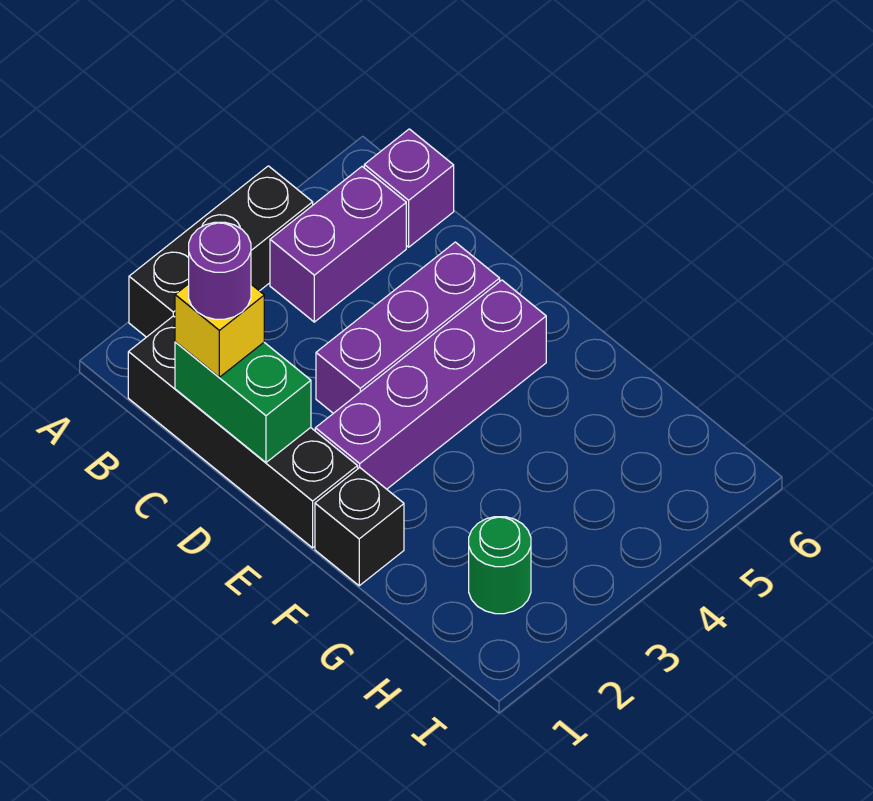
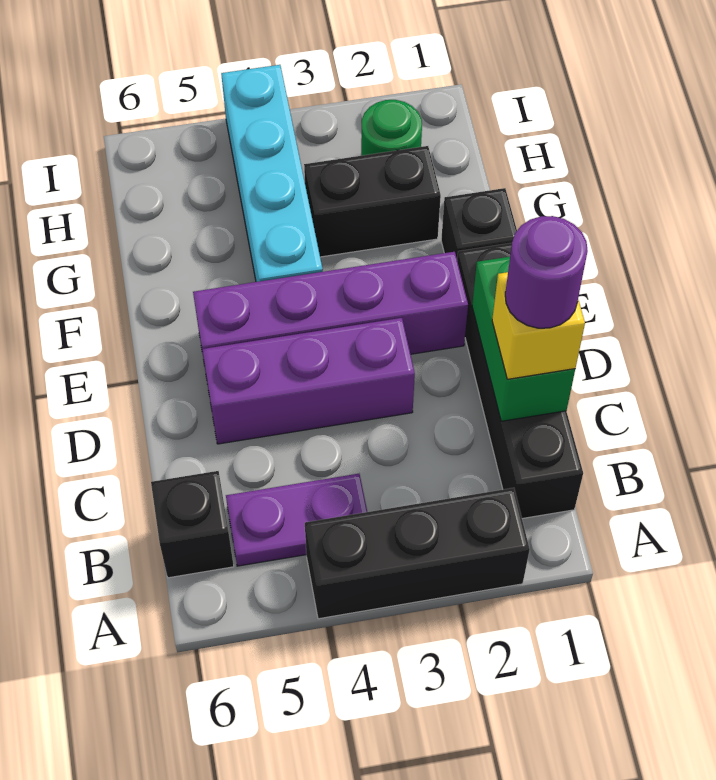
purple 1x2 brick [270,167,406,322] -> purple 1x2 plate [226,474,367,566]
purple 1x1 brick [364,129,454,247] -> black 1x1 brick [151,471,234,578]
none -> cyan 1x4 brick [221,65,323,282]
none -> black 1x2 brick [304,146,441,257]

